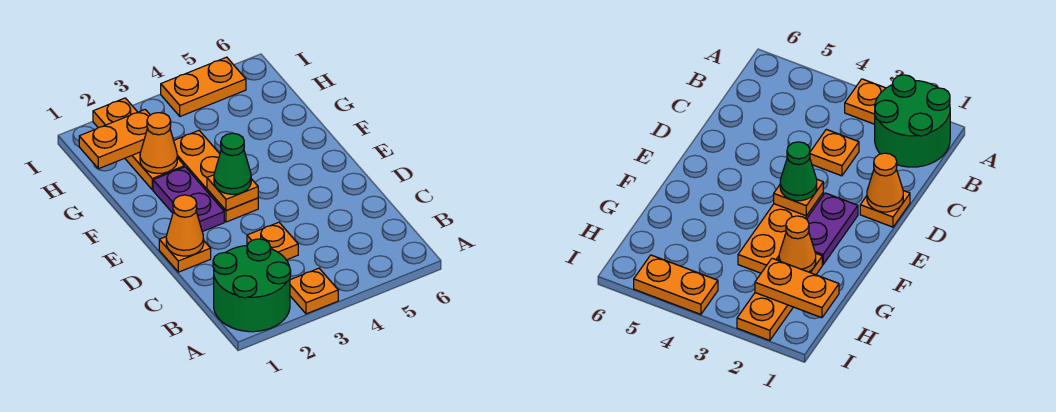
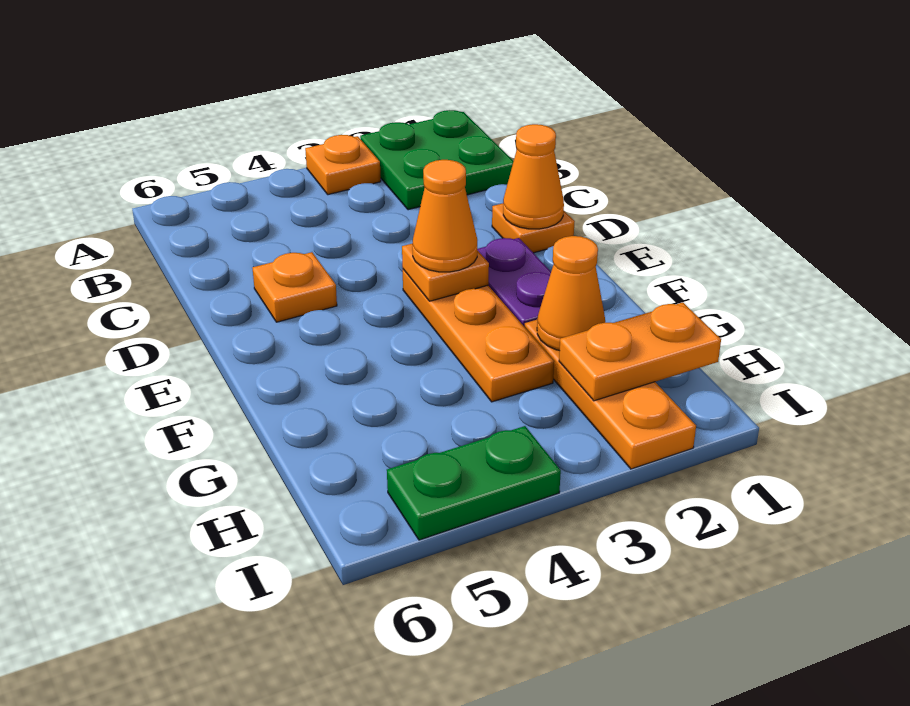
green 2x2 round brick [213,239,291,332] -> green 2x2 plate [360,110,514,210]
orange 1x1 plate [247,222,298,260] -> orange 1x1 plate moved to [252,252,337,322]
green 1x1 cone [214,133,251,194] -> orange 1x1 cone [412,160,477,272]
orange 1x2 plate [161,57,246,116] -> green 1x2 plate [387,426,561,540]

